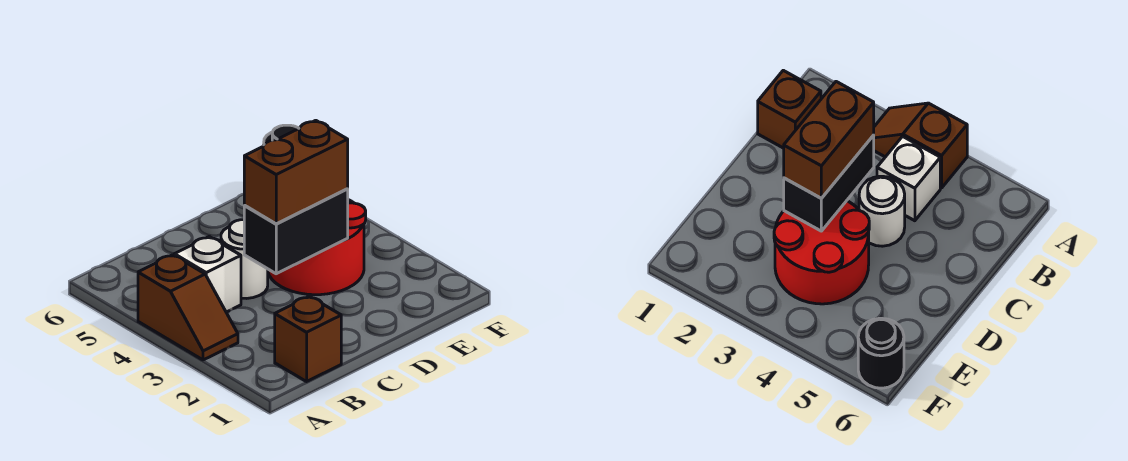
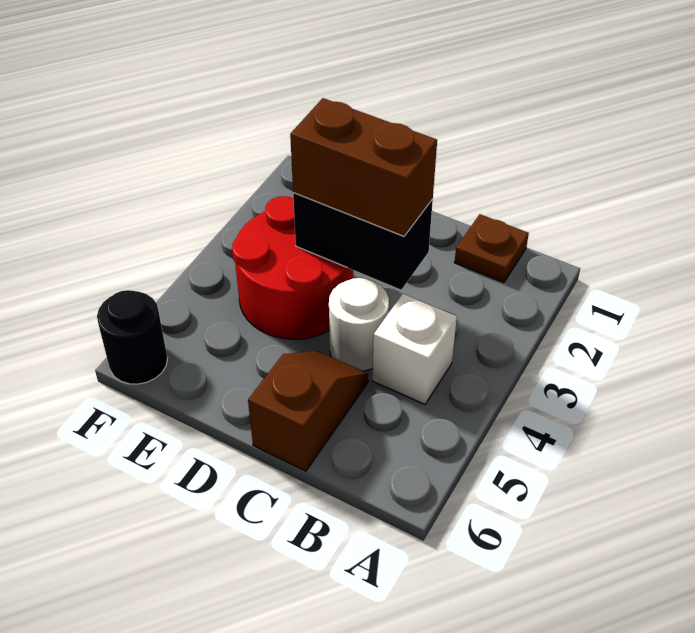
brown 1x2 slope [138,255,238,360] -> brown 1x2 slope moved to [248,351,369,471]
brown 1x1 brick [275,296,341,382] -> brown 1x1 plate [455,214,529,283]

